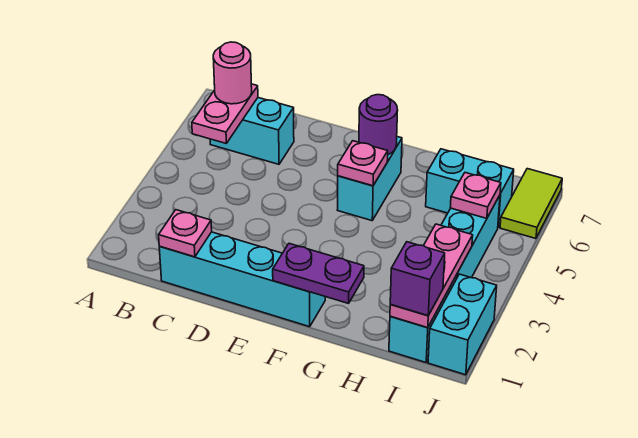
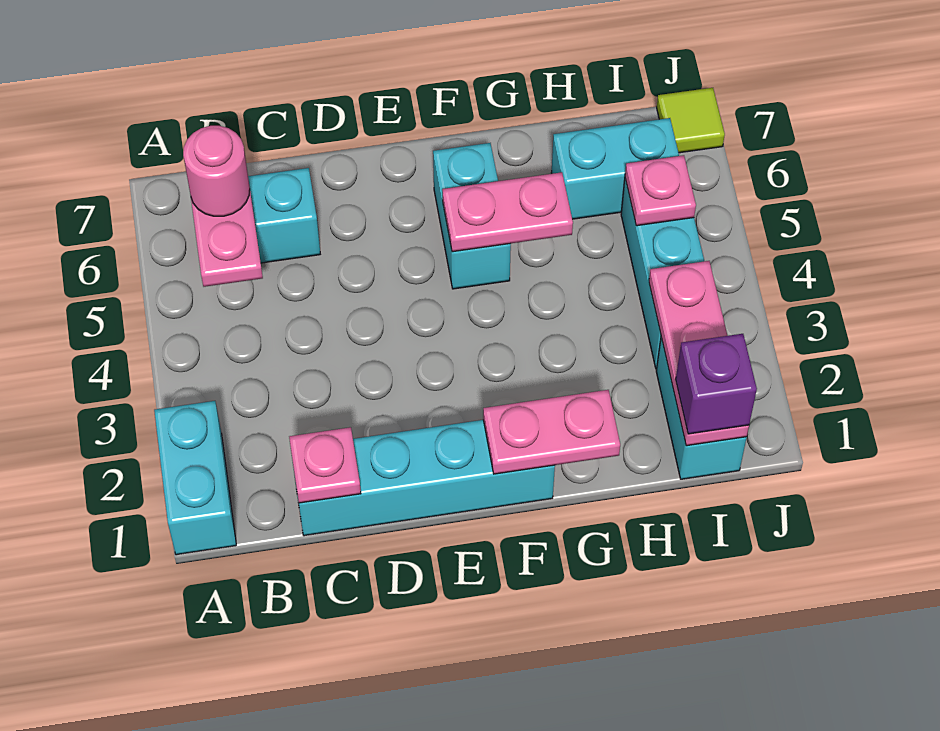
purple 1x2 plate [273,243,364,304] -> pink 1x2 plate [483,390,620,474]
pink 1x1 plate [338,141,388,186] -> pink 1x2 plate [442,172,573,252]
purple 1x1 round brick [359,95,398,155] -> none
cyan 1x2 brick [428,274,497,375] -> cyan 1x2 brick moved to [154,401,236,555]
lime 1x2 tile [500,169,562,239] -> lime 1x1 tile [657,88,725,153]

